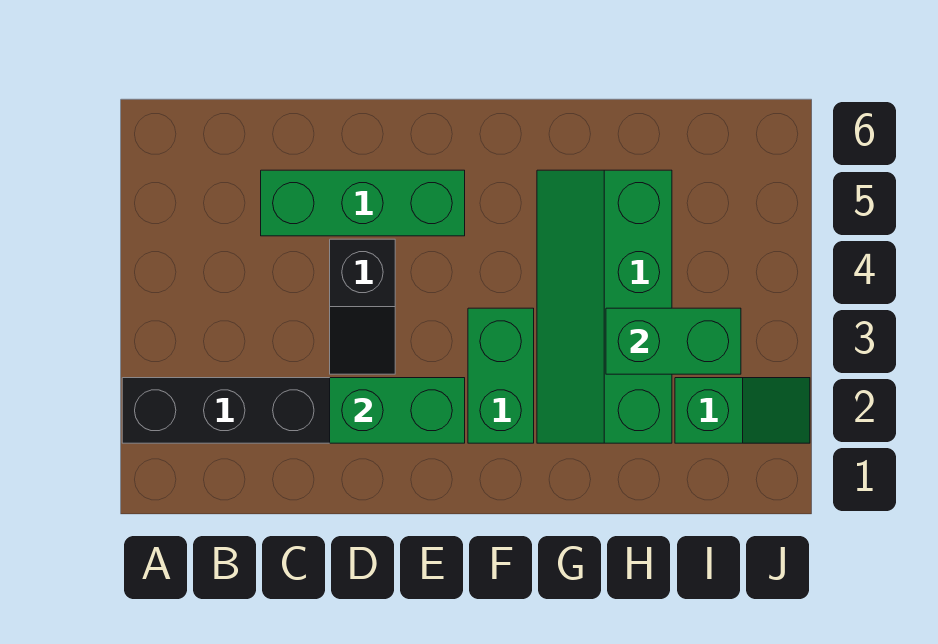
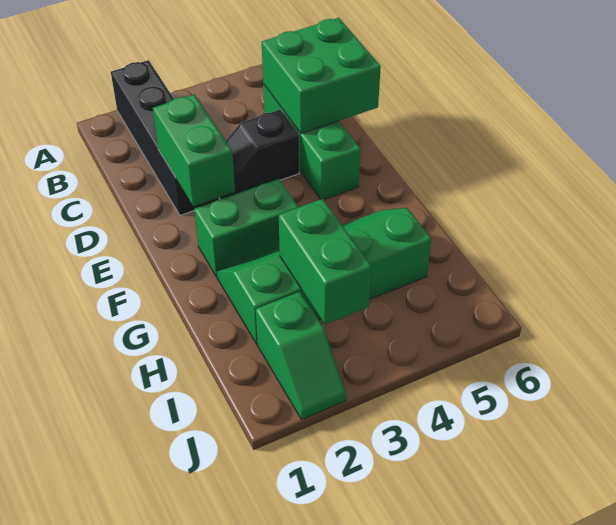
none -> green 2x2 brick [262,18,381,134]

